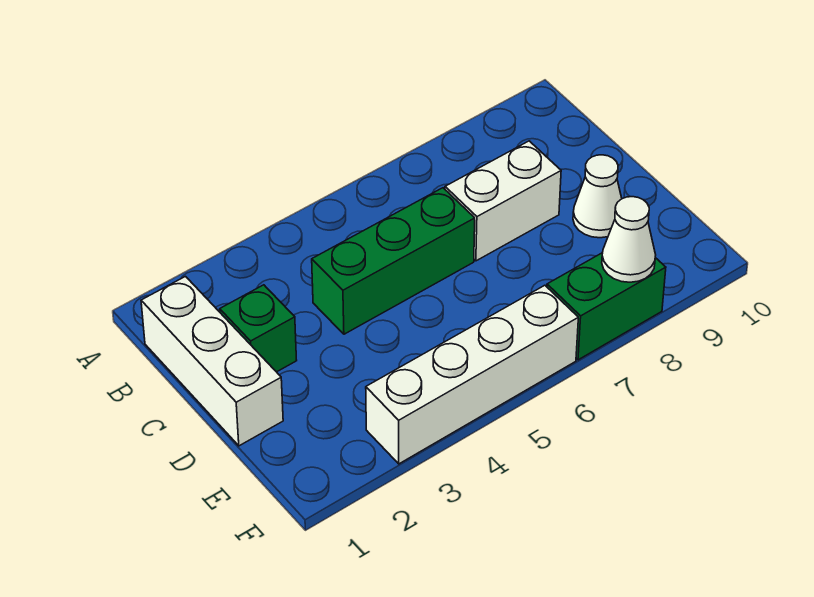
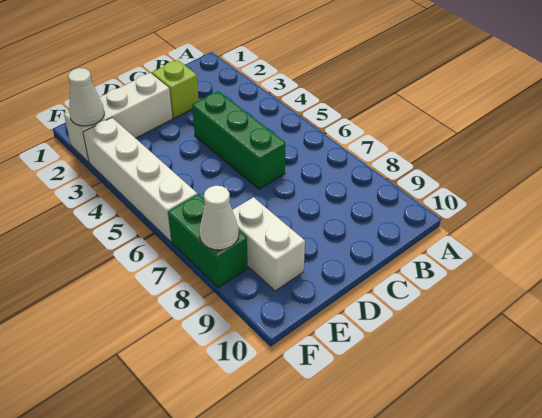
white 1x3 brick [141,277,283,446] -> white 1x3 brick moved to [64,73,173,162]
green 1x1 brick [220,285,297,372] -> lime 1x1 brick [152,60,199,118]
white 1x2 brick [445,141,561,261] -> white 1x2 brick moved to [232,197,305,291]
white 1x1 cone [573,155,622,238] -> white 1x1 cone moved to [68,68,104,126]

